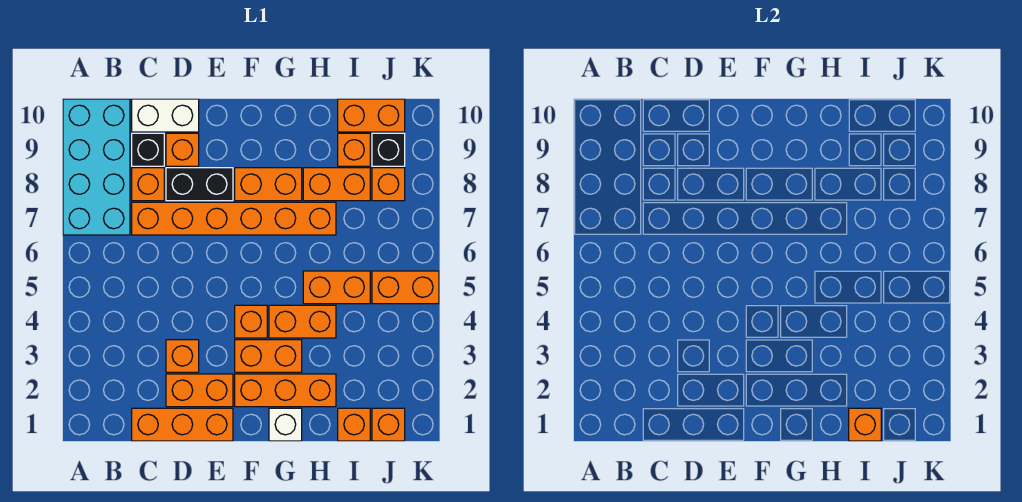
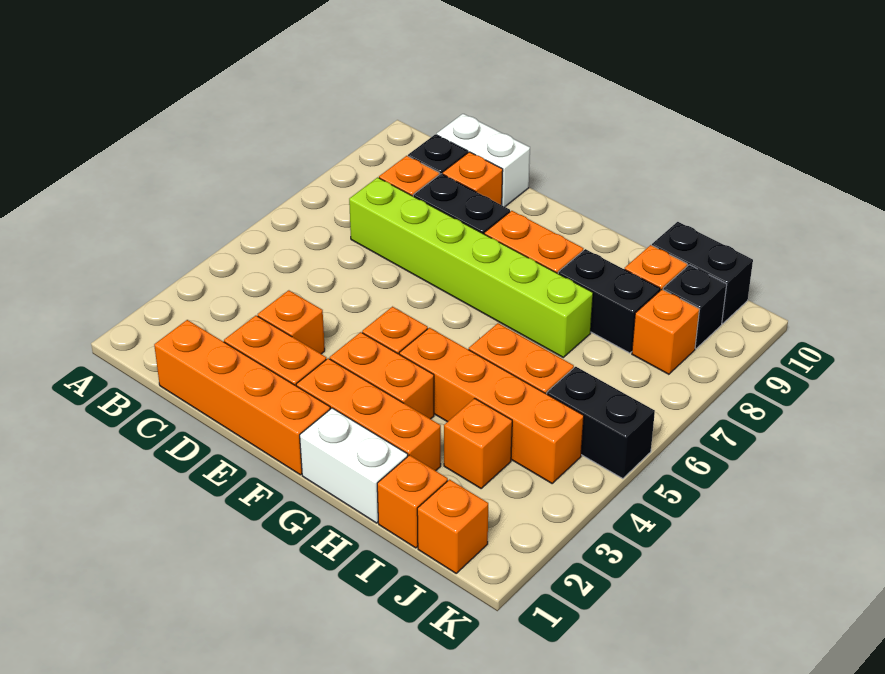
cyan 2x4 brick [63,99,130,235] -> none
orange 1x3 brick [132,408,233,441] -> orange 1x4 brick [154,320,330,475]
orange 1x6 brick [132,202,336,235] -> lime 1x6 brick [349,177,593,357]
white 1x1 brick [269,408,302,441] -> white 1x2 brick [300,408,408,523]
orange 1x2 brick [269,305,336,338] -> orange 1x4 brick [399,328,584,483]
orange 1x2 brick [303,168,370,201] -> black 1x2 brick [558,249,660,353]
orange 1x1 brick [849,408,881,441] -> orange 1x1 brick moved to [444,398,512,488]
orange 1x2 brick [338,99,405,132] -> black 1x2 brick [652,222,753,324]
orange 1x2 brick [372,271,439,304] -> black 1x2 brick [547,367,655,479]

